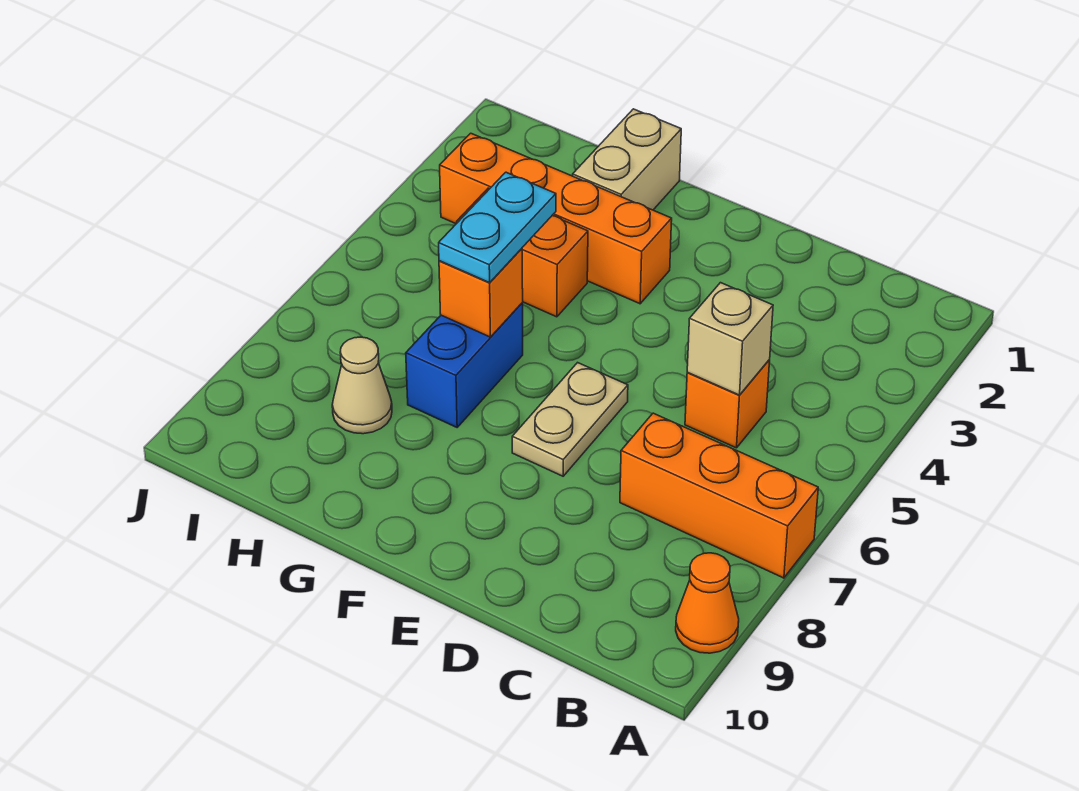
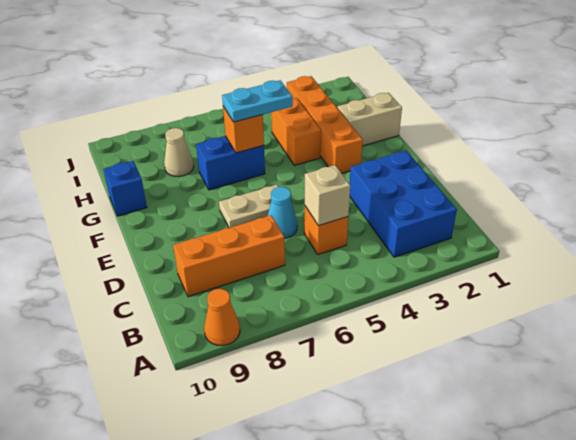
orange 1x3 brick [620,413,818,578] -> orange 1x3 brick turned to [173,215,285,297]
none -> blue 2x3 brick [350,151,457,257]
none -> cyan 1x1 cone [268,187,297,238]
none -> blue 1x1 brick [103,161,147,216]

